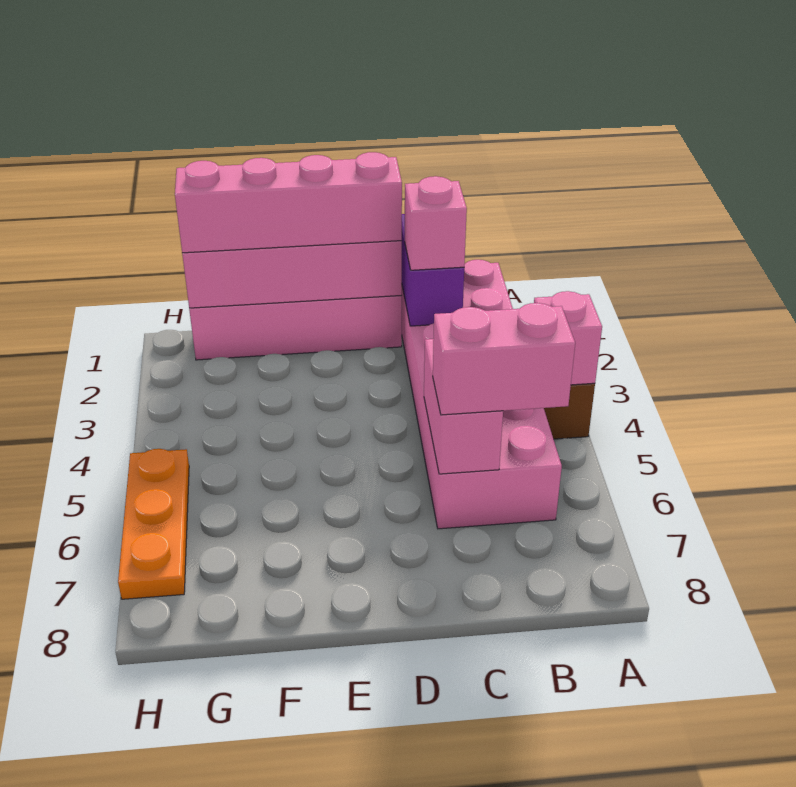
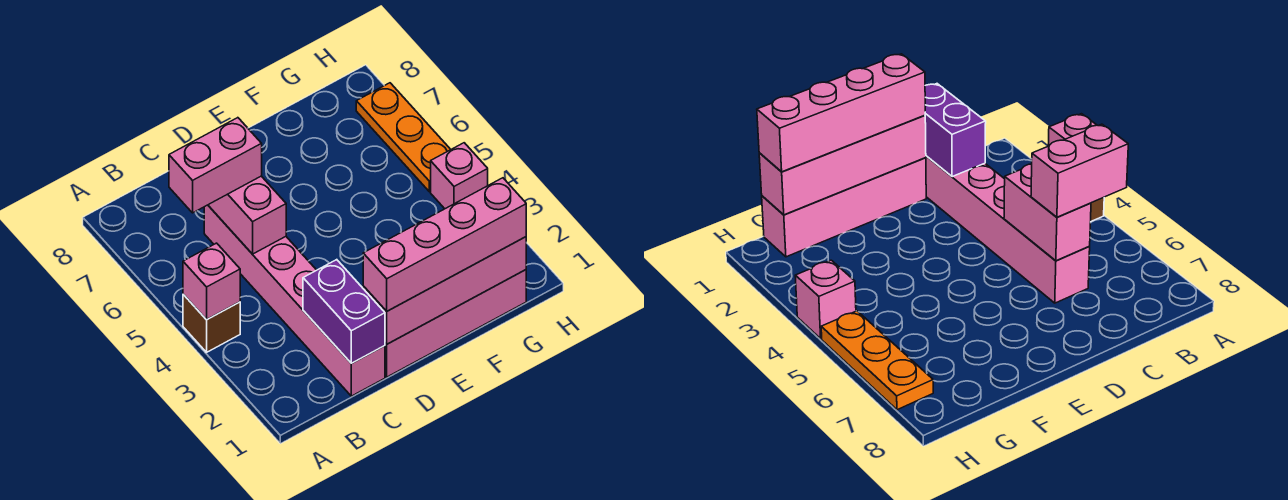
pink 2x6 brick [402,260,562,529] -> pink 1x6 brick [204,205,385,396]
pink 1x1 brick [405,176,467,270] -> pink 1x1 brick moved to [431,143,488,209]

